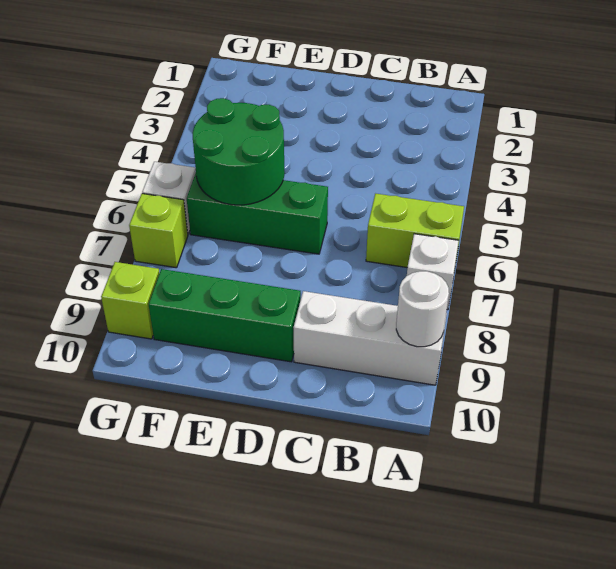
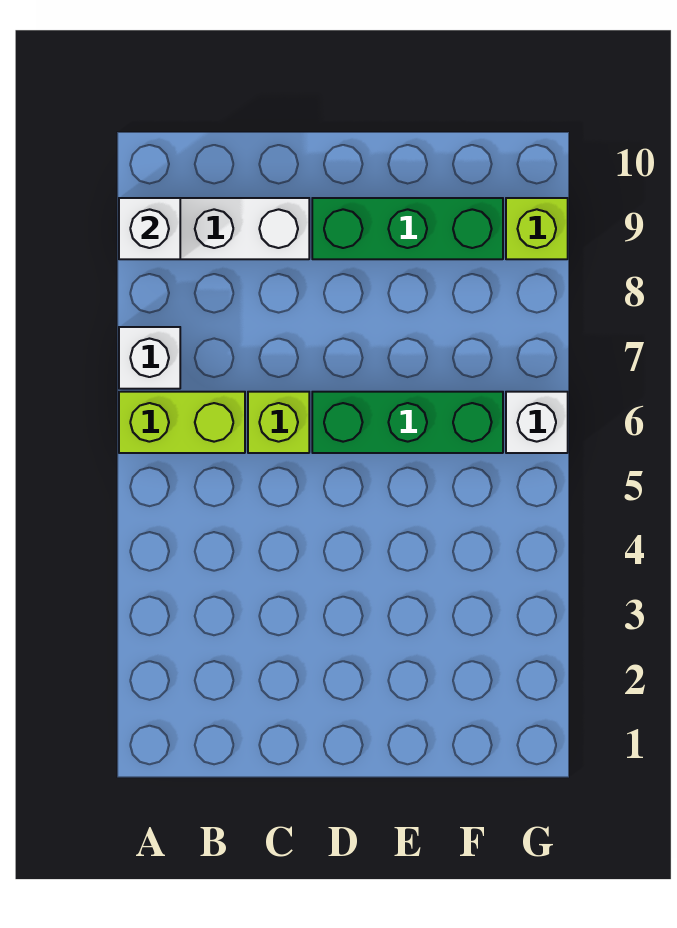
white 1x1 round brick [396,271,449,347] -> white 1x1 brick [119,198,180,259]
green 2x2 round brick [193,98,285,205] -> none
lime 1x1 brick [129,194,188,268] -> lime 1x1 brick moved to [248,392,309,453]

